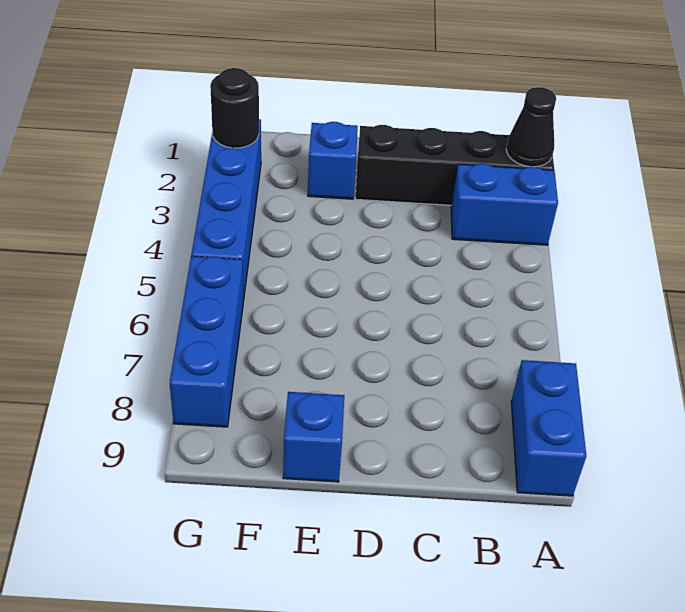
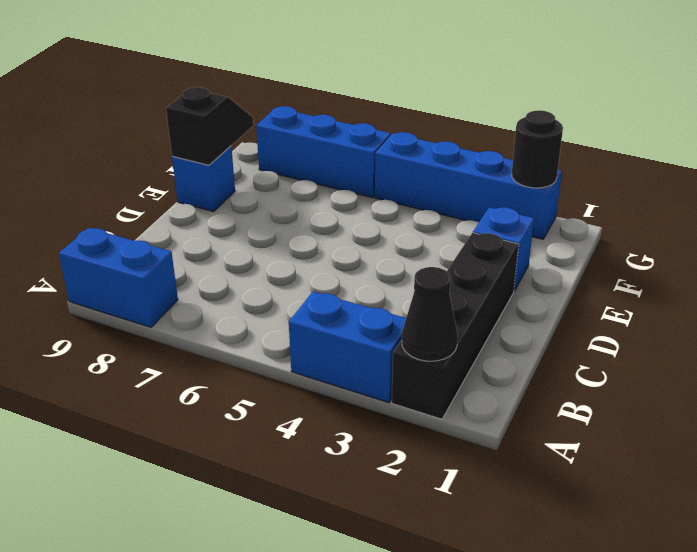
blue 1x2 brick [451,164,558,245] -> blue 1x2 brick turned to [289,292,406,402]
none -> black 1x2 slope [166,87,253,165]

